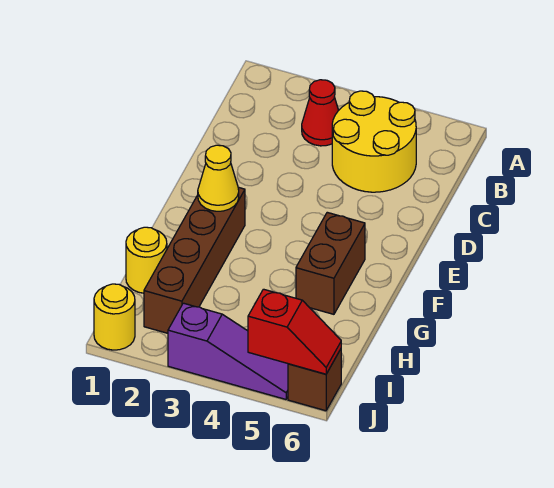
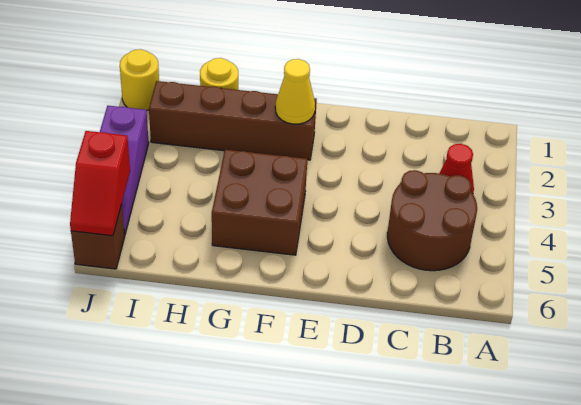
yellow 2x2 round brick [332,91,416,192] -> brown 2x2 round brick [387,170,477,271]
brown 1x2 brick [296,212,365,314] -> brown 2x2 brick [212,150,307,255]

